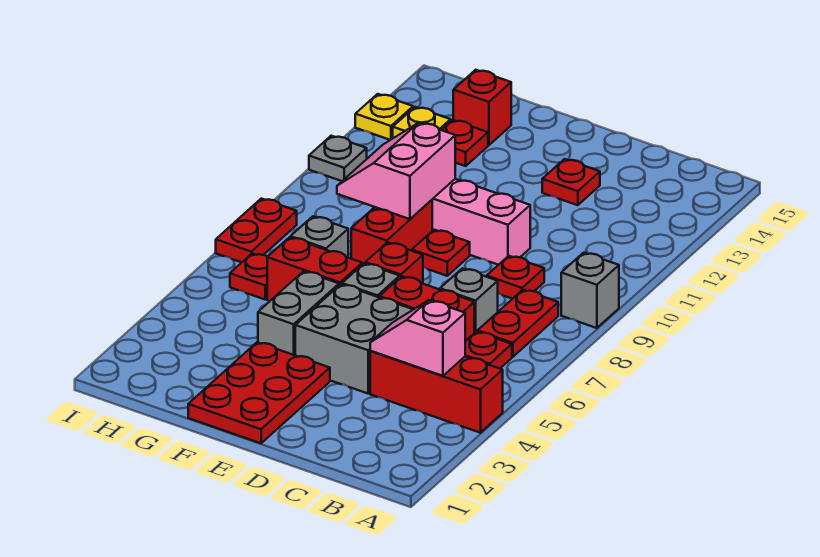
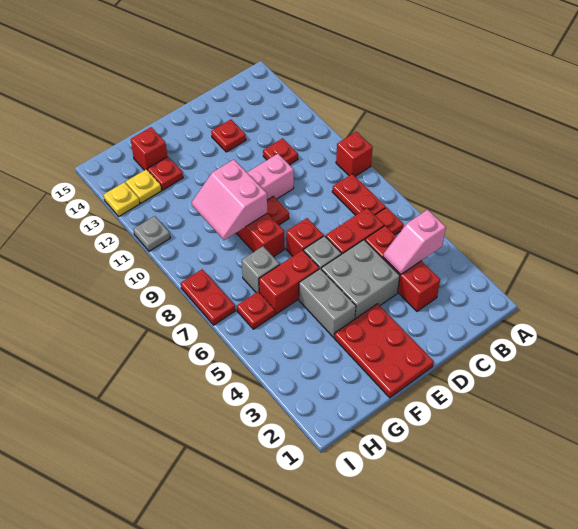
red 1x3 brick [370,351,503,433] -> red 1x3 brick turned to [365,226,440,311]
grey 1x1 brick [561,253,619,328] -> red 1x1 brick [336,132,373,176]
grey 1x1 brick [440,268,498,333] -> none
red 1x1 plate [487,256,544,299] -> red 1x1 plate moved to [263,138,298,165]

